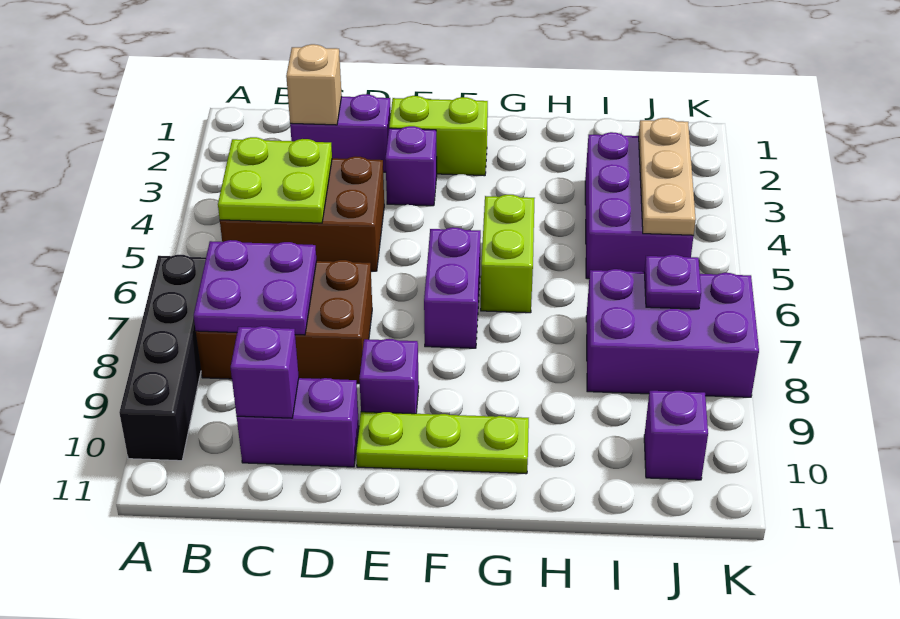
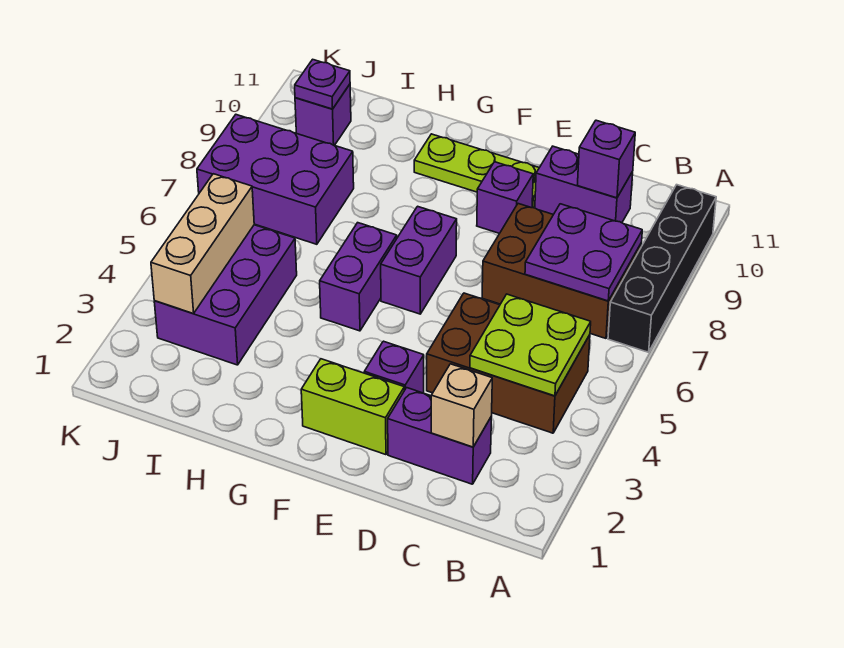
lime 1x2 brick [481,195,535,313] -> purple 1x2 brick [320,223,397,331]
tan 1x3 plate [639,118,696,235] -> tan 1x3 brick [151,174,254,314]
purple 1x1 plate [644,255,701,309] -> purple 1x1 plate moved to [295,59,350,109]

